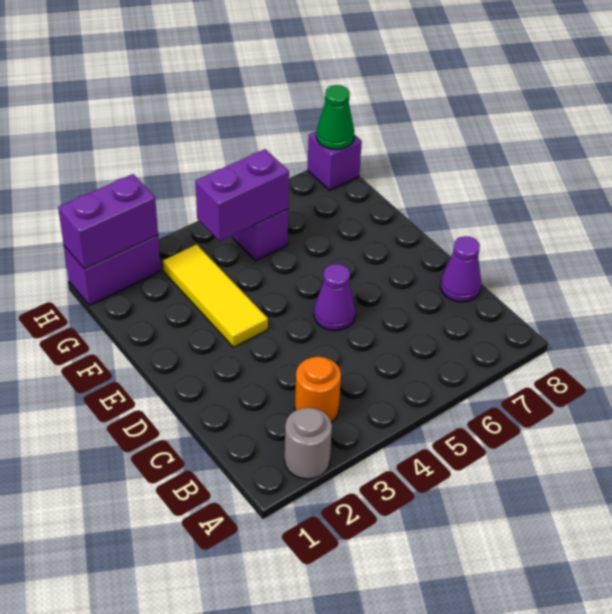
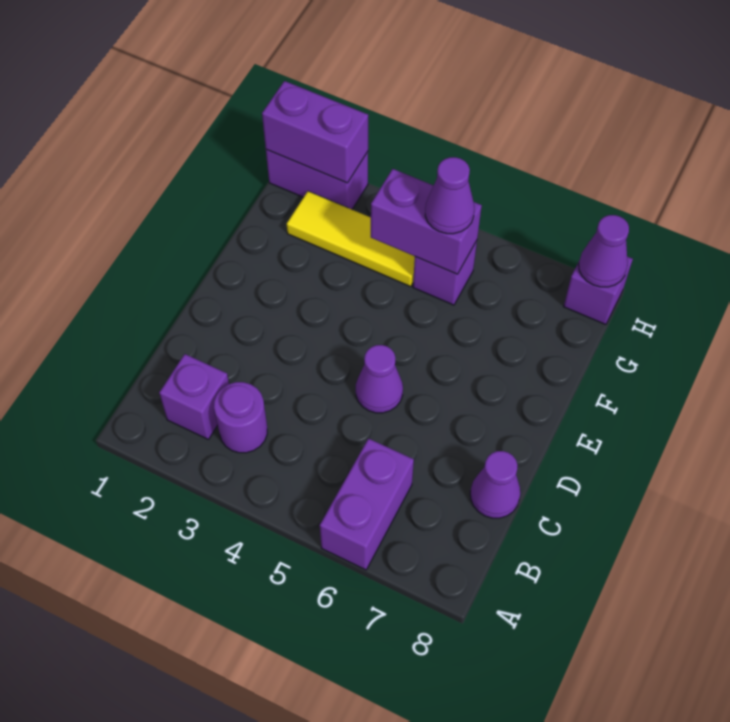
grey 1x1 round brick [285,408,332,479] -> none
none -> purple 1x2 brick [320,438,414,570]
none -> purple 1x1 brick [159,354,229,439]
orange 1x1 round brick [295,356,341,422] -> purple 1x1 round brick [214,382,267,453]
yellow 1x3 tile [163,244,268,347] -> yellow 1x3 tile turned to [287,191,415,287]
none -> purple 1x1 cone [425,157,474,234]
green 1x1 cone [316,85,354,150] -> purple 1x1 cone [579,215,629,287]

